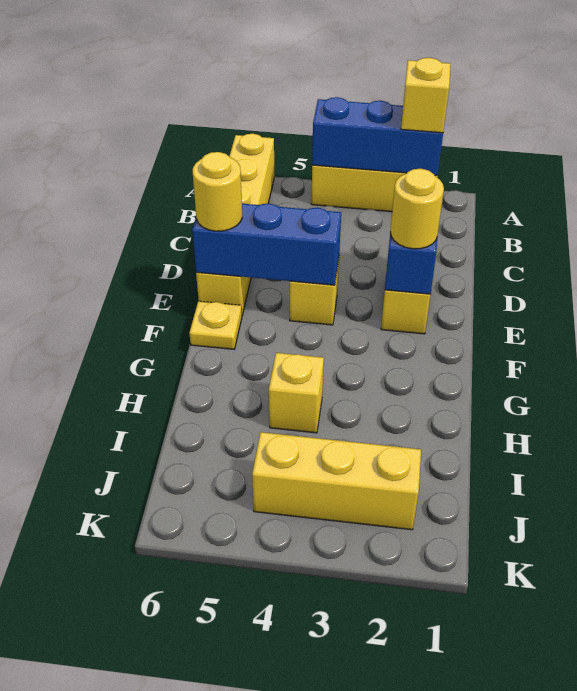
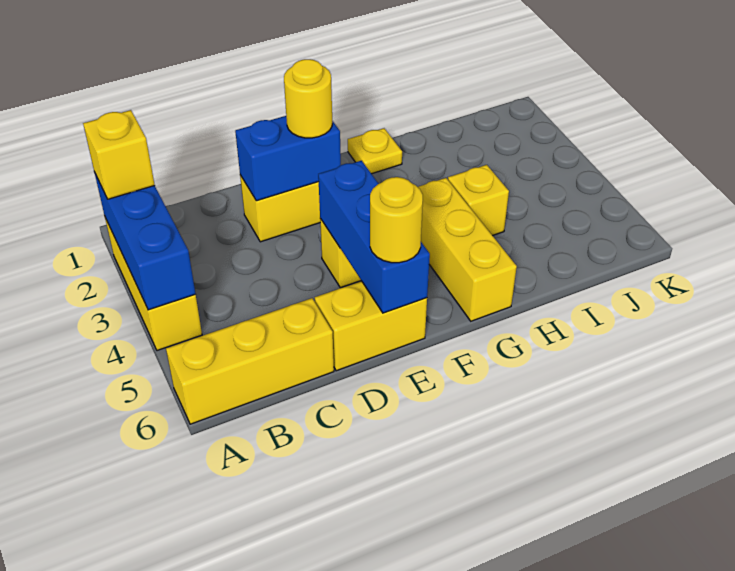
yellow 1x1 plate [189,301,242,349] -> yellow 1x1 plate moved to [348,128,402,174]
yellow 1x3 brick [252,432,421,530] -> yellow 1x3 brick moved to [418,178,517,321]

